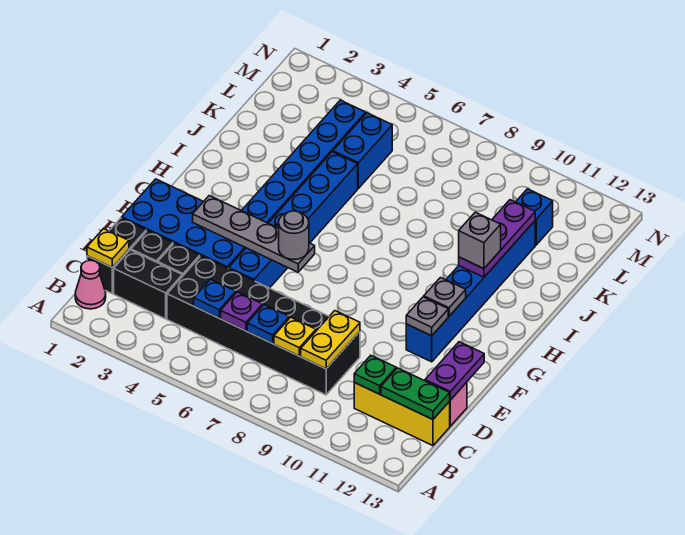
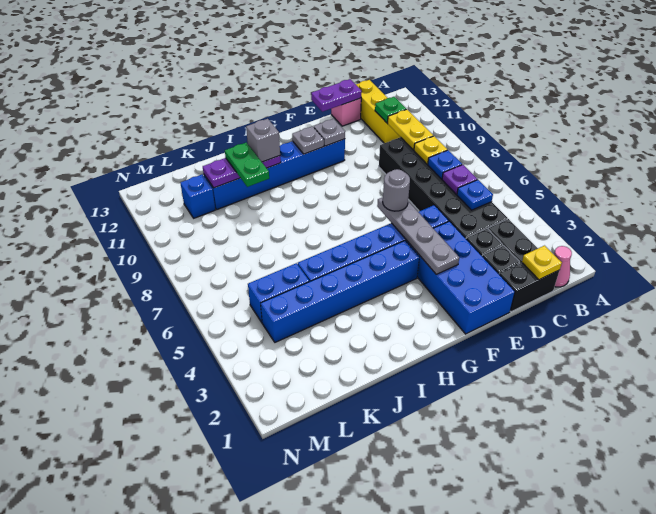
yellow 1x2 plate [301,311,360,369] -> yellow 1x2 plate turned to [388,109,433,150]
green 1x2 plate [381,368,450,419] -> green 1x2 plate moved to [225,143,269,187]

